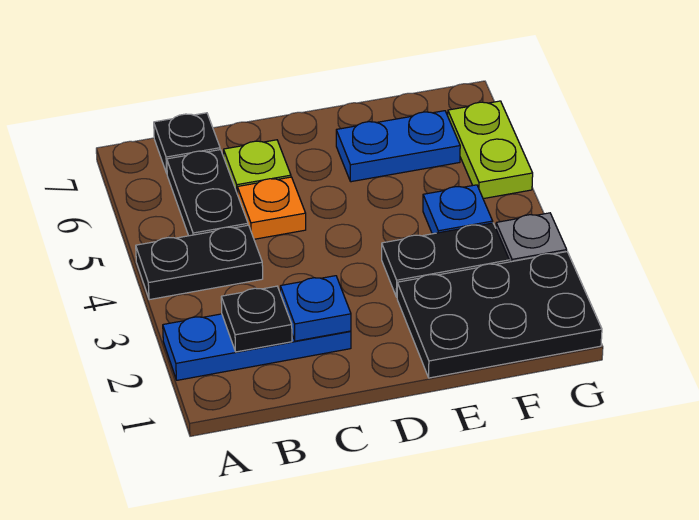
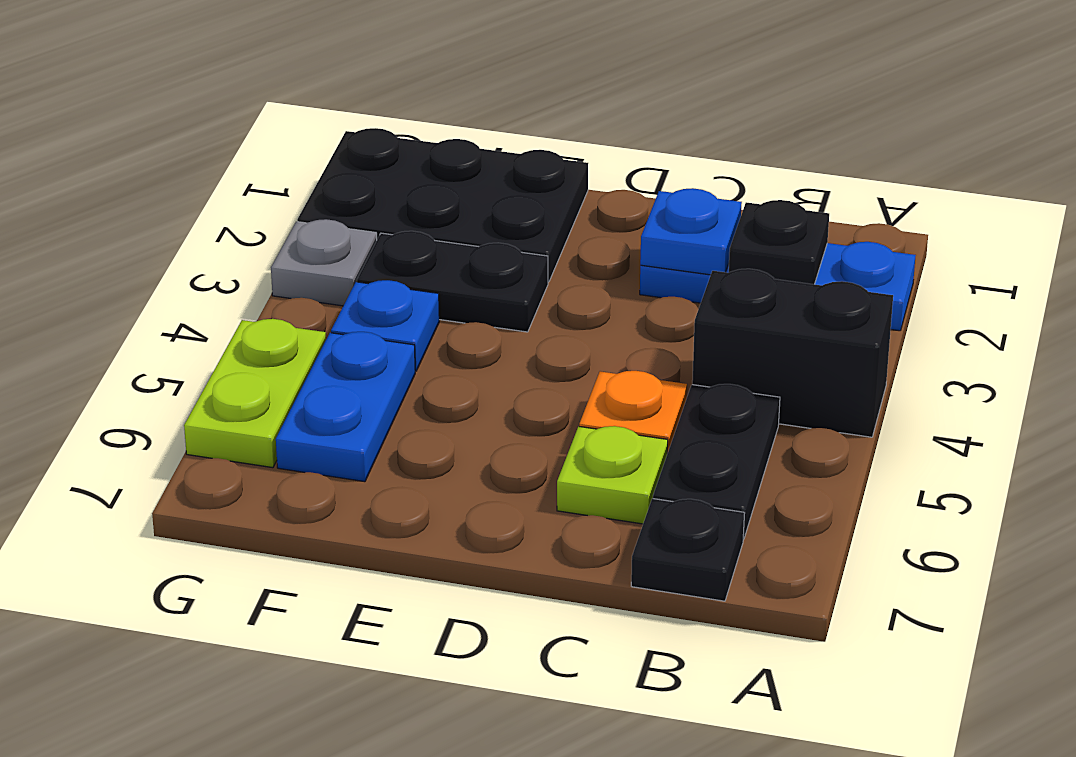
black 1x2 plate [136,225,263,300] -> black 1x2 brick [692,269,893,437]
blue 1x2 plate [336,111,460,182] -> blue 1x2 plate turned to [276,332,415,482]

